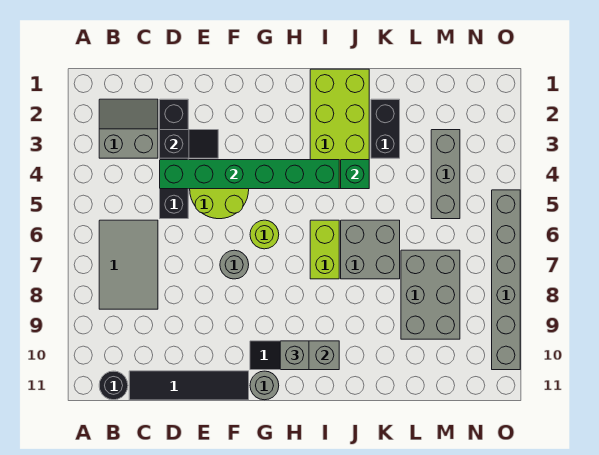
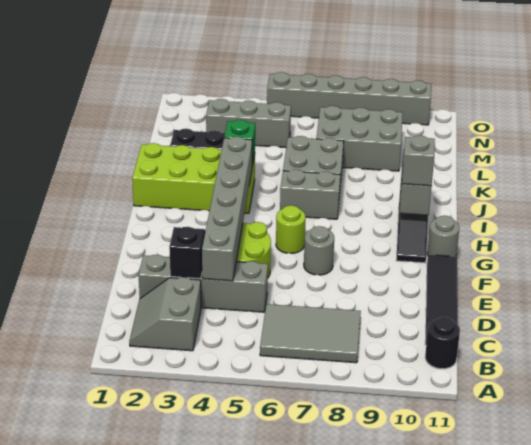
black 1x4 brick [160,99,188,219] -> grey 1x4 brick [139,255,268,312]
green 1x6 brick [160,160,339,189] -> grey 1x6 brick [202,137,252,281]
lime 1x2 brick [310,220,339,279] -> grey 1x2 brick [280,170,340,219]

